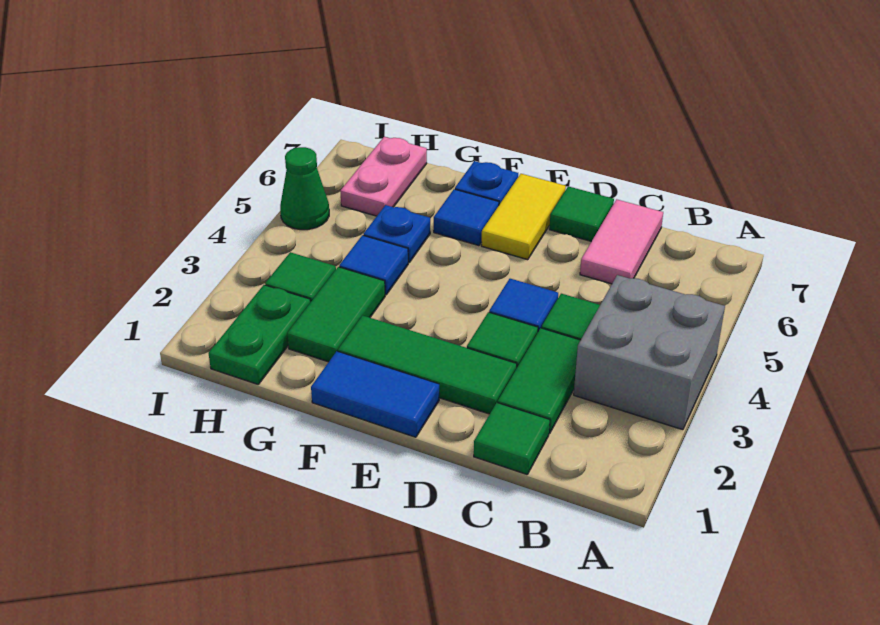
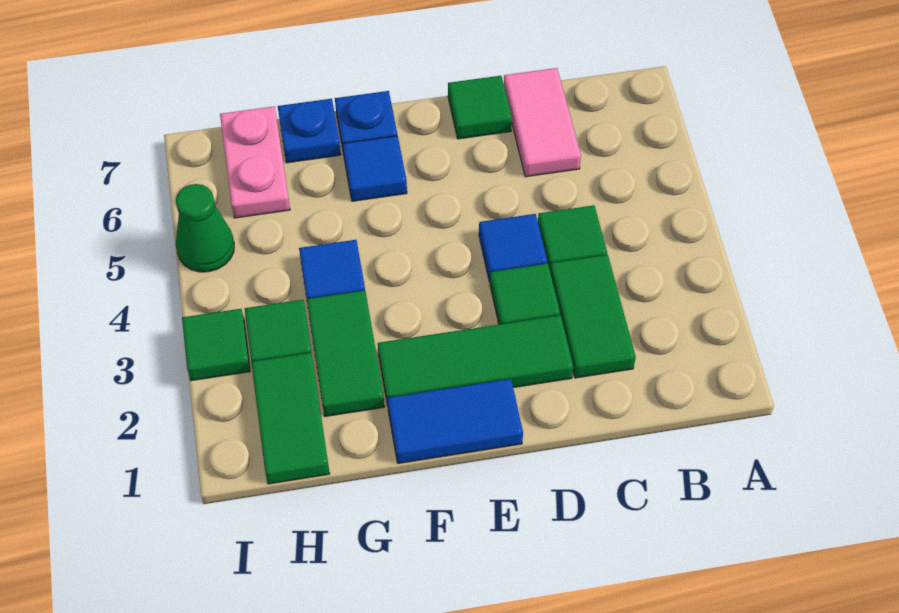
grey 2x2 brick [574,275,725,430] -> none
green 1x1 tile [474,403,550,475] -> green 1x1 tile moved to [182,309,250,381]
yellow 1x2 tile [481,174,566,260] -> none
blue 1x1 plate [364,205,430,262] -> blue 1x1 plate moved to [278,99,341,163]
green 1x2 plate [209,285,310,384] -> green 1x2 tile [251,353,330,484]

